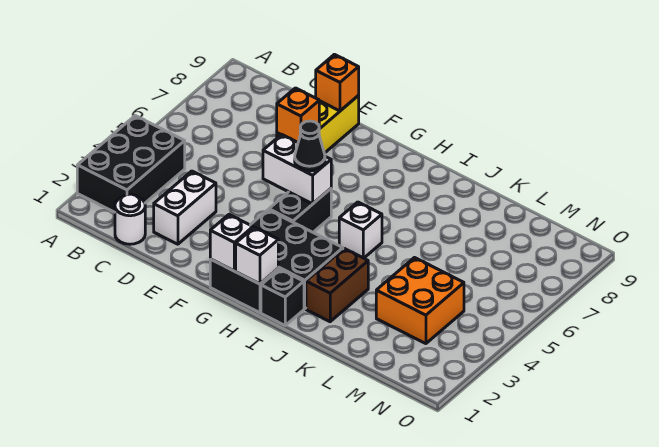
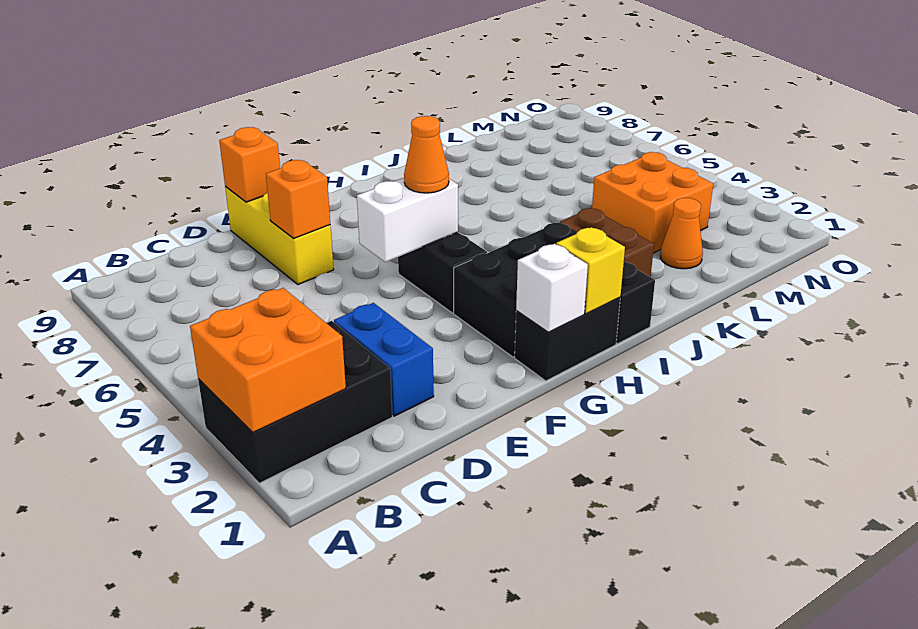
black 2x3 brick [77,116,185,212] -> black 2x3 brick turned to [198,321,392,483]
none -> orange 2x2 brick [190,288,346,432]
white 1x1 round brick [115,194,145,244] -> none
white 1x2 brick [154,171,216,244] -> blue 1x2 brick [334,303,434,416]
black 1x1 cone [295,121,325,171] -> orange 1x1 cone [404,116,449,193]
white 1x1 brick [236,227,278,284] -> yellow 1x1 brick [556,227,625,314]
white 1x1 brick [339,202,382,258] -> none
none -> orange 1x1 cone [660,198,703,269]

